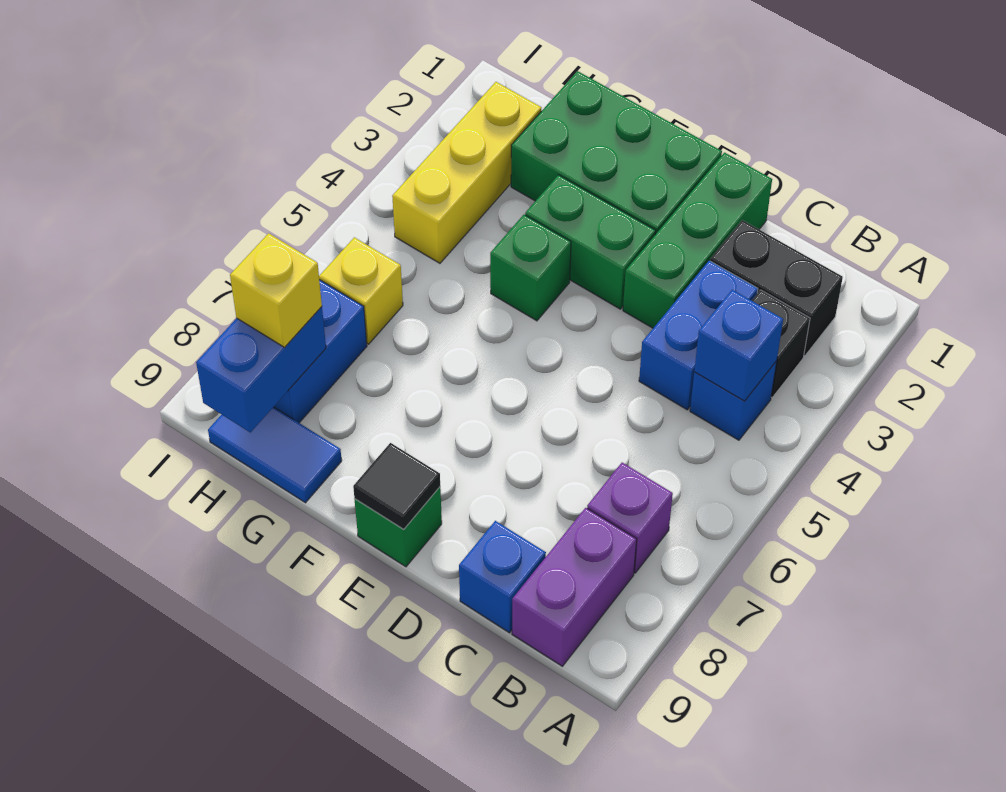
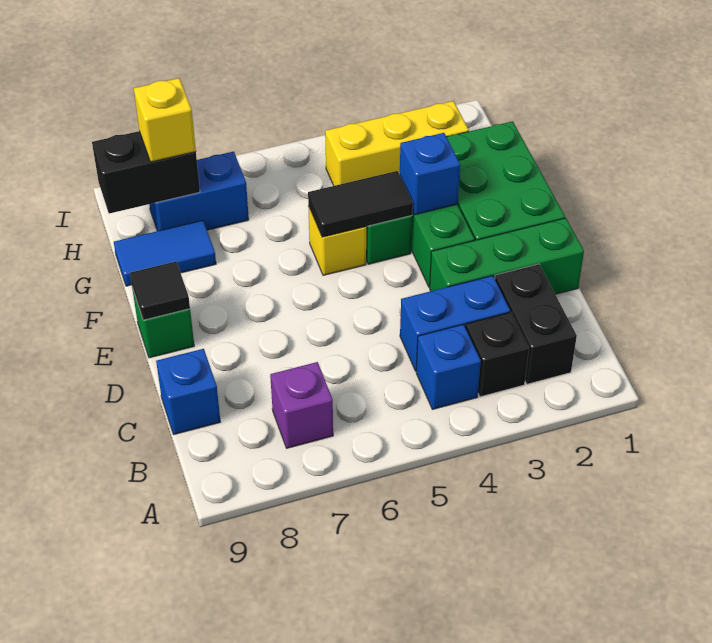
blue 1x1 brick [694,290,783,401] -> blue 1x1 brick moved to [400,133,460,215]
purple 1x2 brick [512,508,637,666] -> none
none -> black 1x2 tile [308,171,413,237]
blue 1x2 tile [208,407,342,503] -> blue 1x2 tile turned to [114,221,216,286]
yellow 1x1 brick [319,237,403,344] -> yellow 1x1 brick moved to [308,206,366,275]
blue 1x2 brick [196,307,326,432] -> black 1x2 brick [92,131,200,214]

